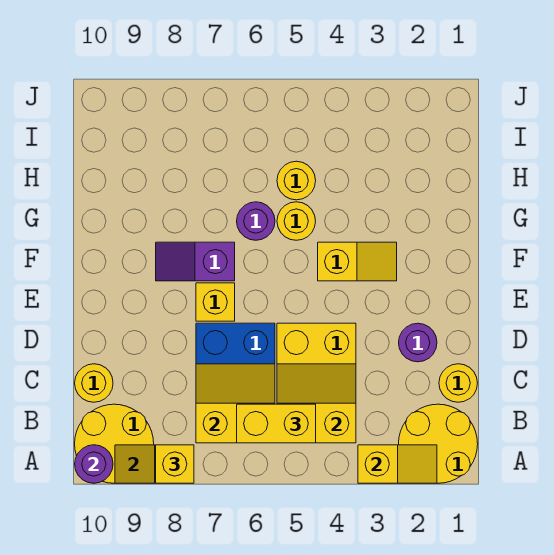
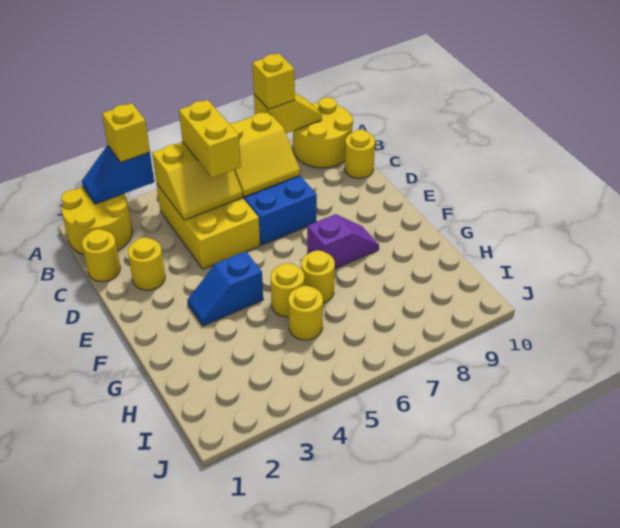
yellow 1x2 slope [358,445,437,483] -> blue 1x2 slope [82,145,154,204]
purple 1x1 round brick [75,445,113,483] -> none
yellow 1x2 brick [237,404,316,443] -> yellow 1x2 brick turned to [179,100,241,178]
purple 1x1 round brick [399,323,437,362] -> yellow 1x1 round brick [128,237,165,290]
yellow 1x1 brick [196,283,235,321] -> yellow 1x1 brick moved to [102,103,150,162]
yellow 1x2 slope [318,242,397,281] -> blue 1x2 slope [187,251,263,326]
purple 1x1 round brick [237,202,275,240] -> yellow 1x1 round brick [301,250,335,303]

